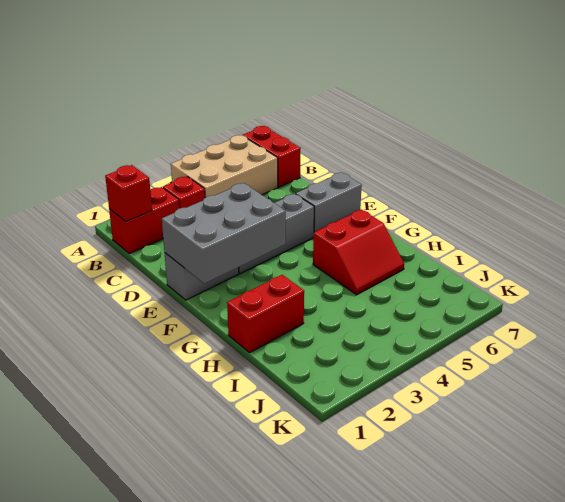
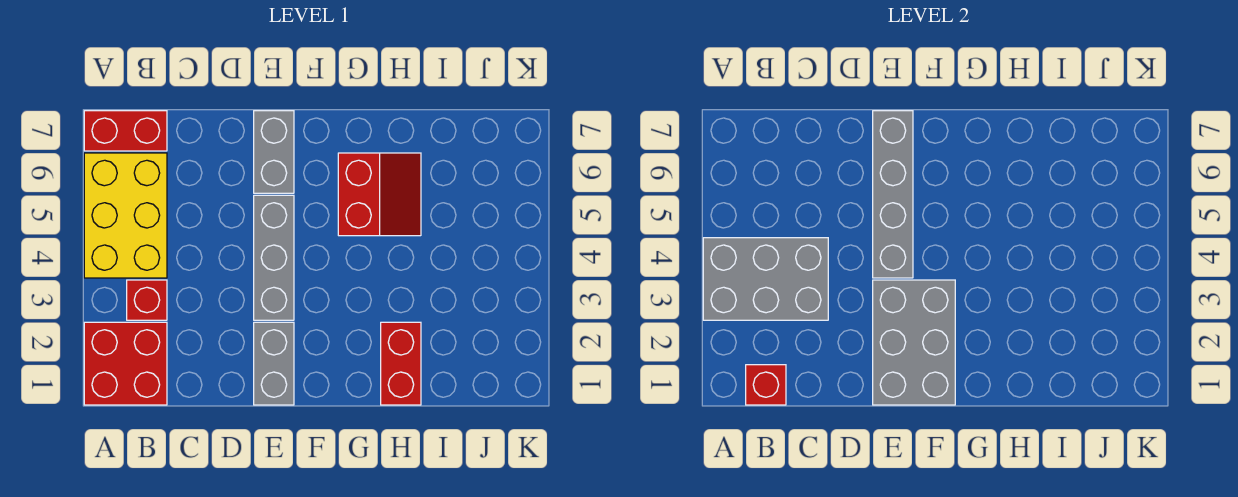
none -> grey 2x3 brick [703,238,828,320]
tan 2x3 brick [171,135,278,198] -> yellow 2x3 brick [84,153,167,278]
red 1x2 brick [109,187,179,254] -> red 2x2 brick [84,322,167,405]
none -> grey 1x4 brick [873,111,913,278]

